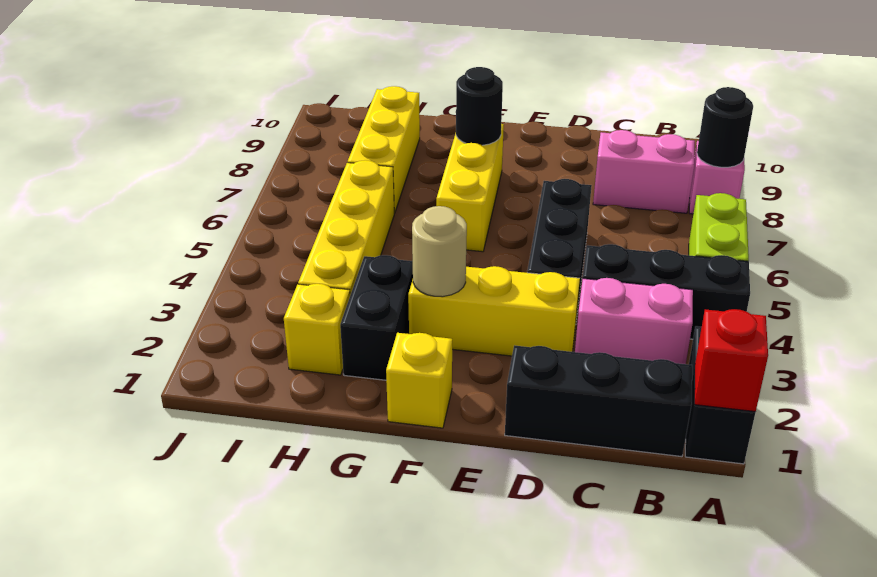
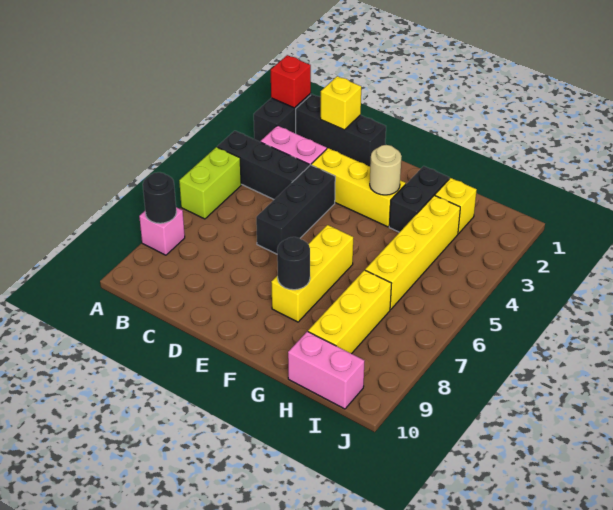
pink 1x2 brick [593,130,695,213] -> pink 1x2 brick moved to [288,331,365,409]
yellow 1x1 brick [386,333,452,428] -> yellow 1x1 brick moved to [321,76,361,130]

